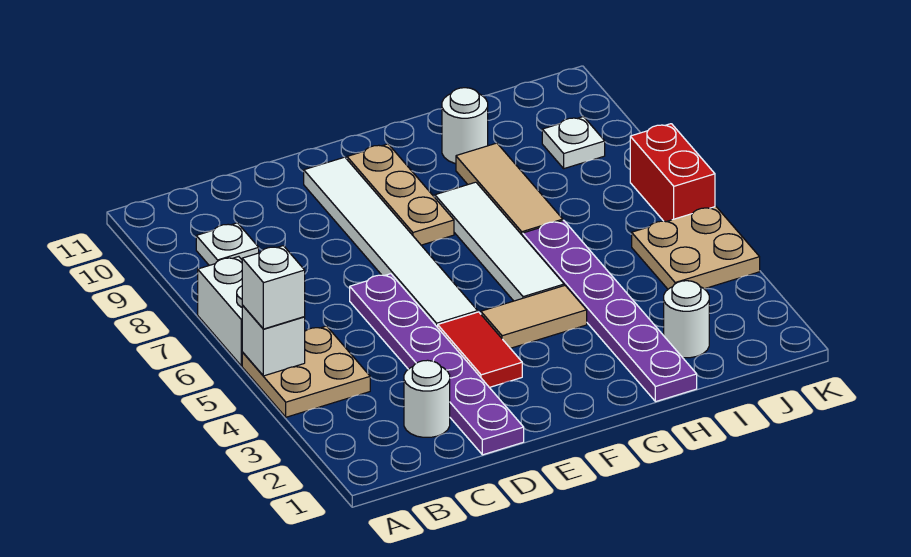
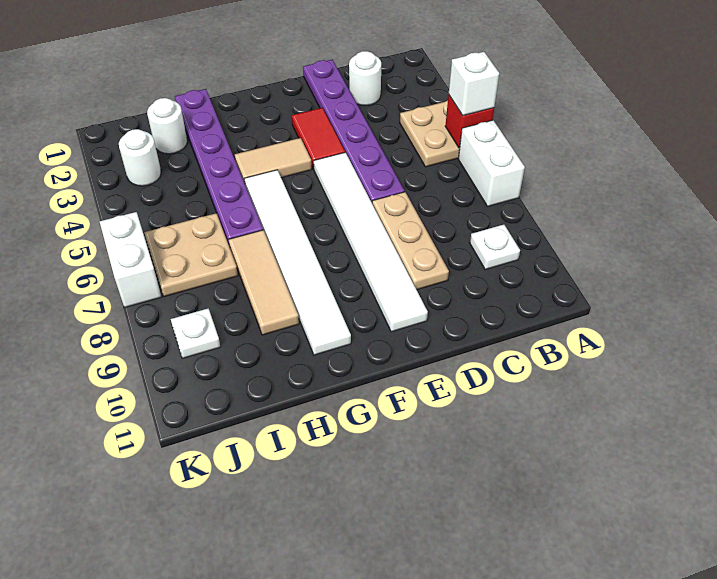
white 1x1 brick [242,305,305,376] -> red 1x1 brick [445,95,494,148]
tan 1x3 plate [347,144,454,245] -> tan 1x3 plate moved to [372,192,449,290]
white 1x4 tile [435,182,564,301] -> white 1x6 tile [244,170,351,355]
white 1x1 round brick [442,88,488,164] -> white 1x1 round brick moved to [119,129,161,186]
tan 2x2 plate [632,206,760,289] -> tan 2x2 plate moved to [144,213,238,296]
red 1x2 brick [630,124,715,222] -> white 1x2 brick [100,212,161,308]

